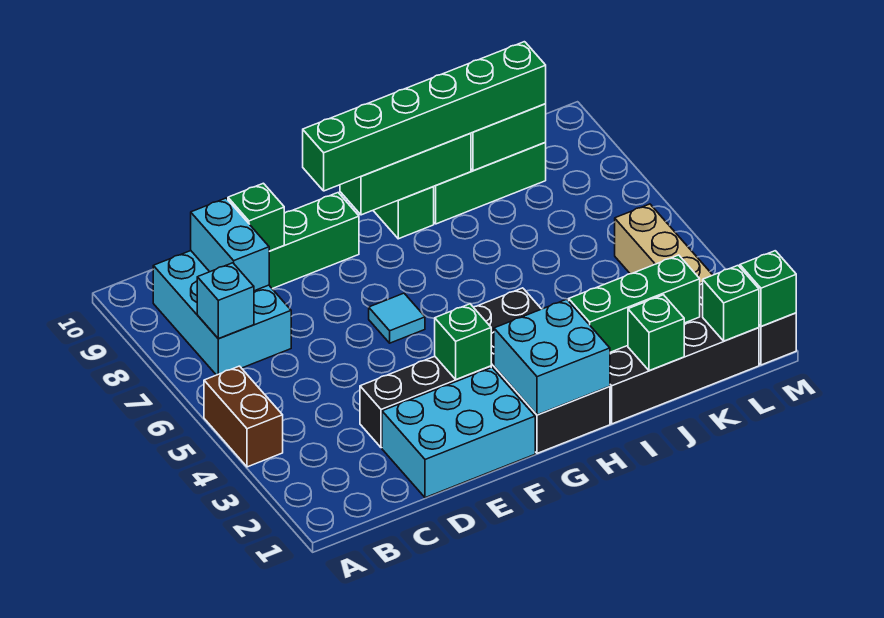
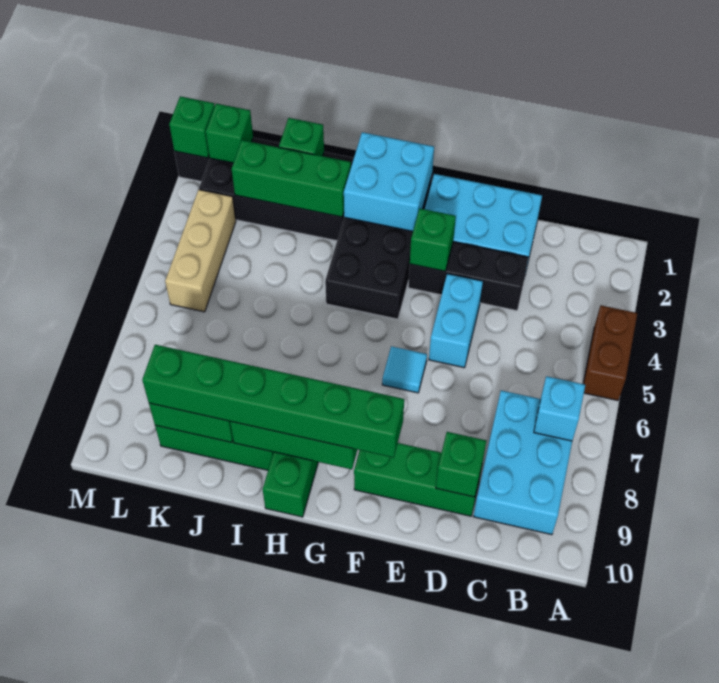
cyan 1x2 brick [191,198,269,291] -> cyan 1x2 brick moved to [429,274,483,368]

